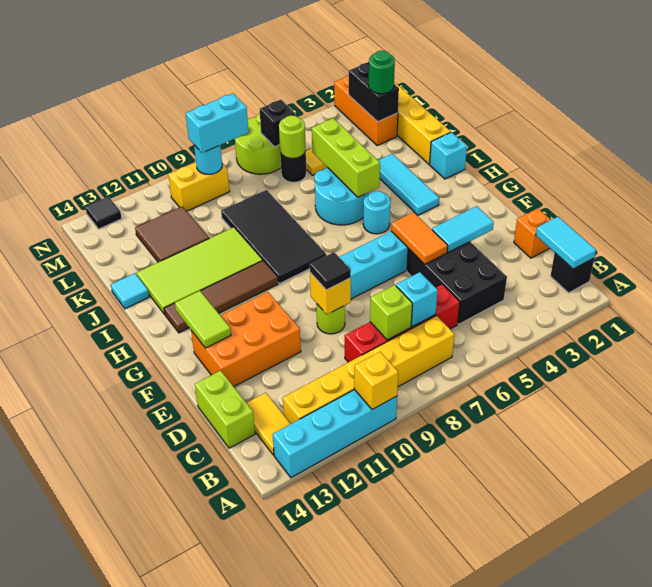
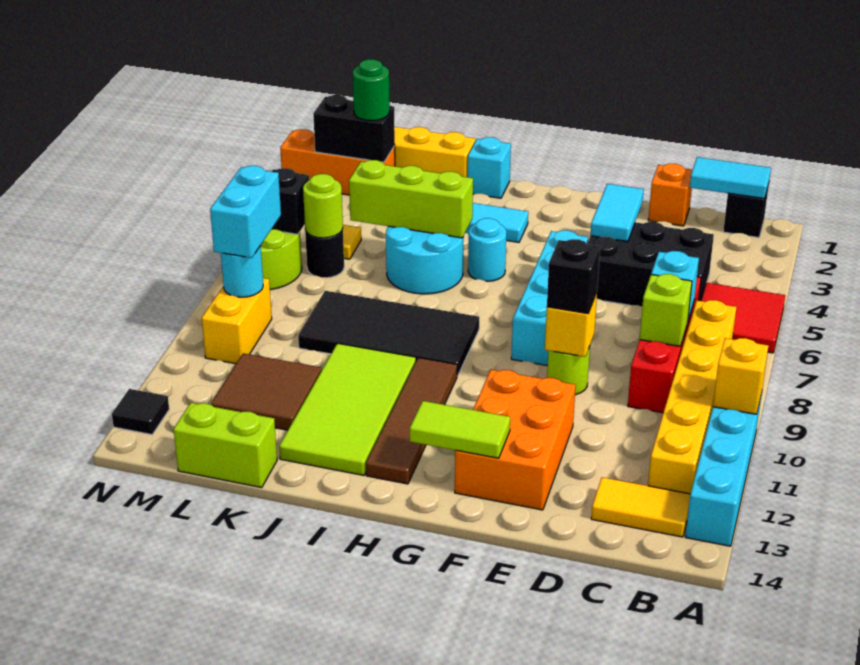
none -> red 2x2 tile [701,283,785,353]
lime 1x2 brick [195,371,255,448] -> lime 1x2 brick moved to [174,403,277,488]
orange 1x2 tile [391,212,448,264] -> none
black 1x1 tile [310,252,351,290] -> black 1x1 brick [547,239,600,314]
cyan 1x1 tile [111,273,149,309] -> none

